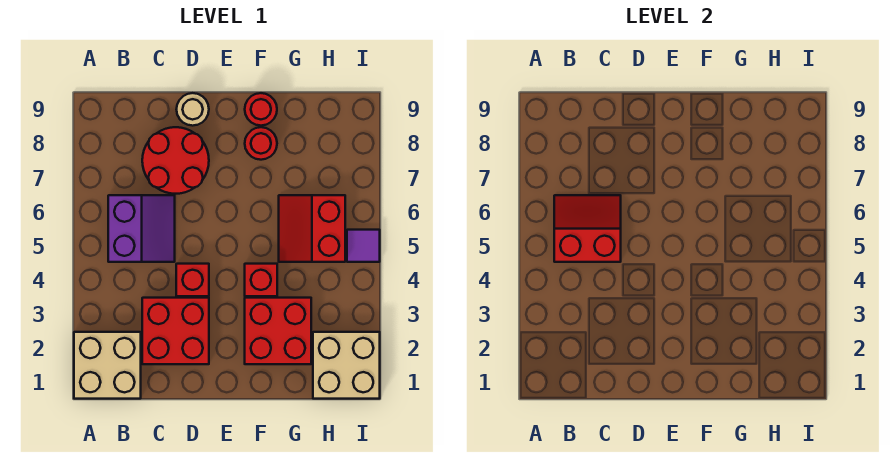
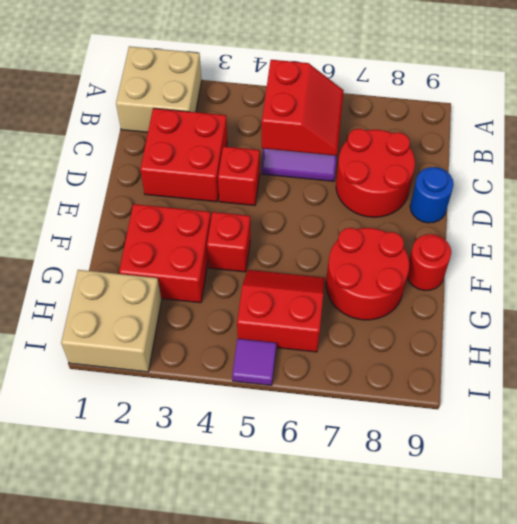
tan 1x1 round brick [176,93,209,126] -> blue 1x1 round brick [410,167,454,223]
red 1x1 round brick [245,127,277,160] -> red 2x2 round brick [326,228,409,320]

